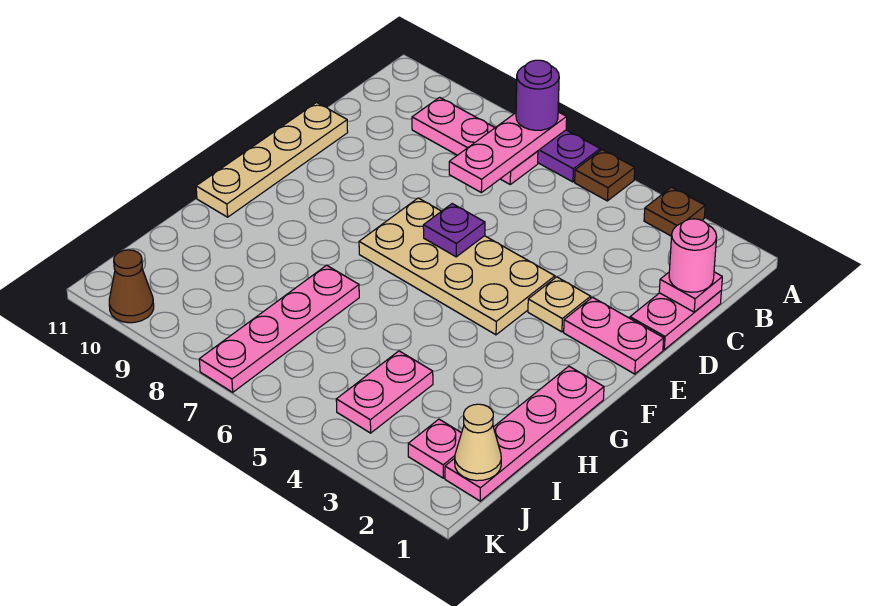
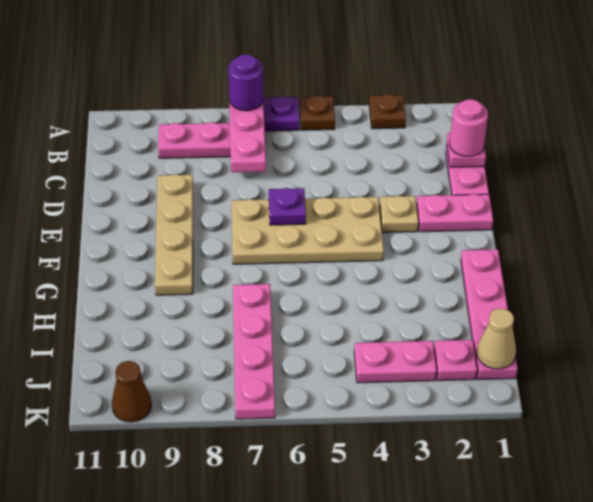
tan 1x4 plate [196,103,348,217] -> tan 1x4 plate moved to [155,174,193,295]
pink 1x2 plate [336,351,433,433] -> pink 1x2 plate turned to [354,341,437,383]

